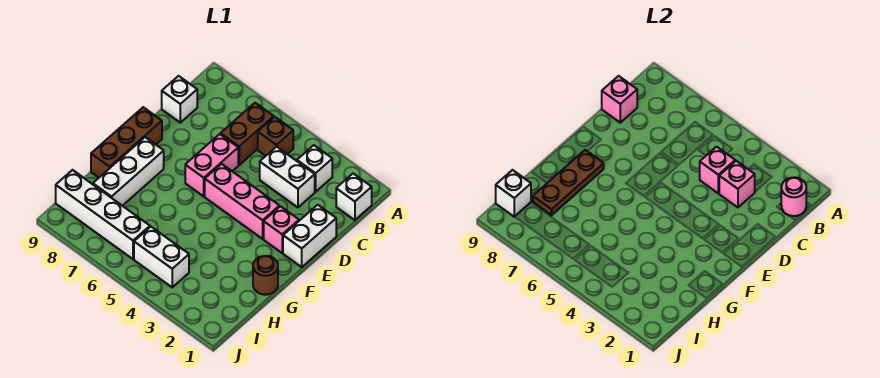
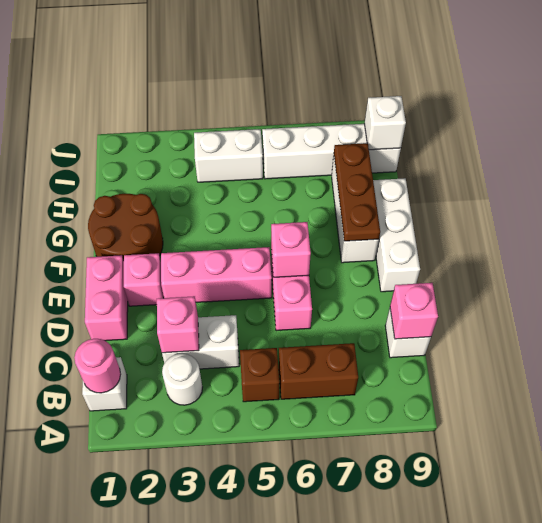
white 1x1 brick [297,145,332,192] -> white 1x1 round brick [162,354,202,405]
brown 1x2 brick [221,103,274,165] -> brown 1x2 brick turned to [279,343,358,399]
pink 1x1 brick [700,147,735,193] -> pink 1x1 brick moved to [271,222,311,277]
white 1x2 brick [283,205,336,267] -> pink 1x2 brick [85,255,128,341]
brown 1x3 brick [91,107,162,178] -> white 1x3 brick [373,178,420,292]
brown 1x1 round brick [253,256,278,295] -> brown 2x2 round brick [88,194,163,260]

